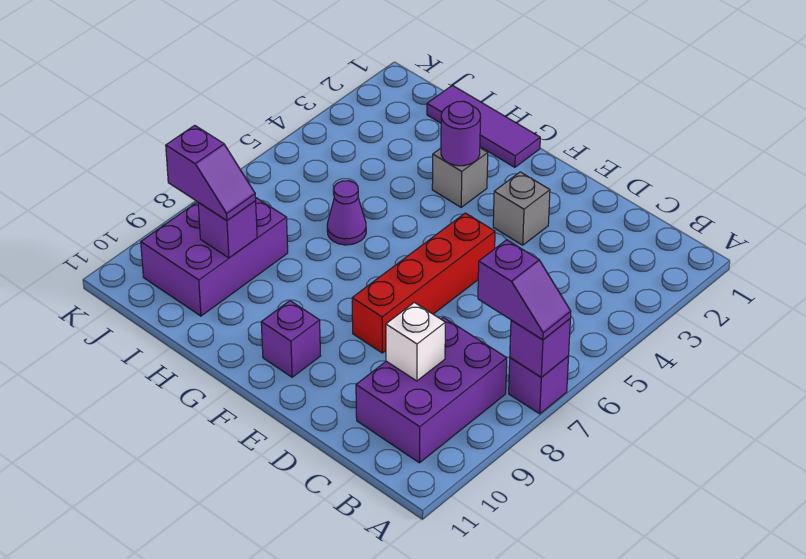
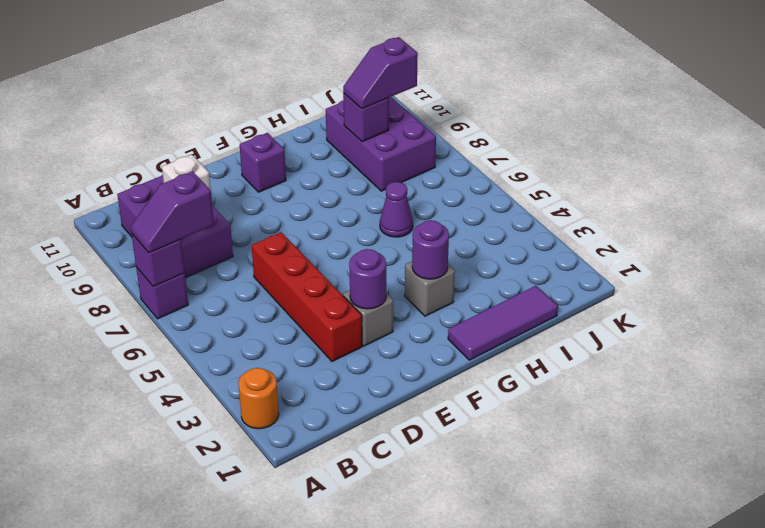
none -> orange 1x1 round brick [238,368,279,429]
none -> purple 1x1 round brick [349,249,386,309]
red 1x4 brick [352,213,495,353] -> red 1x4 brick moved to [252,232,362,362]

